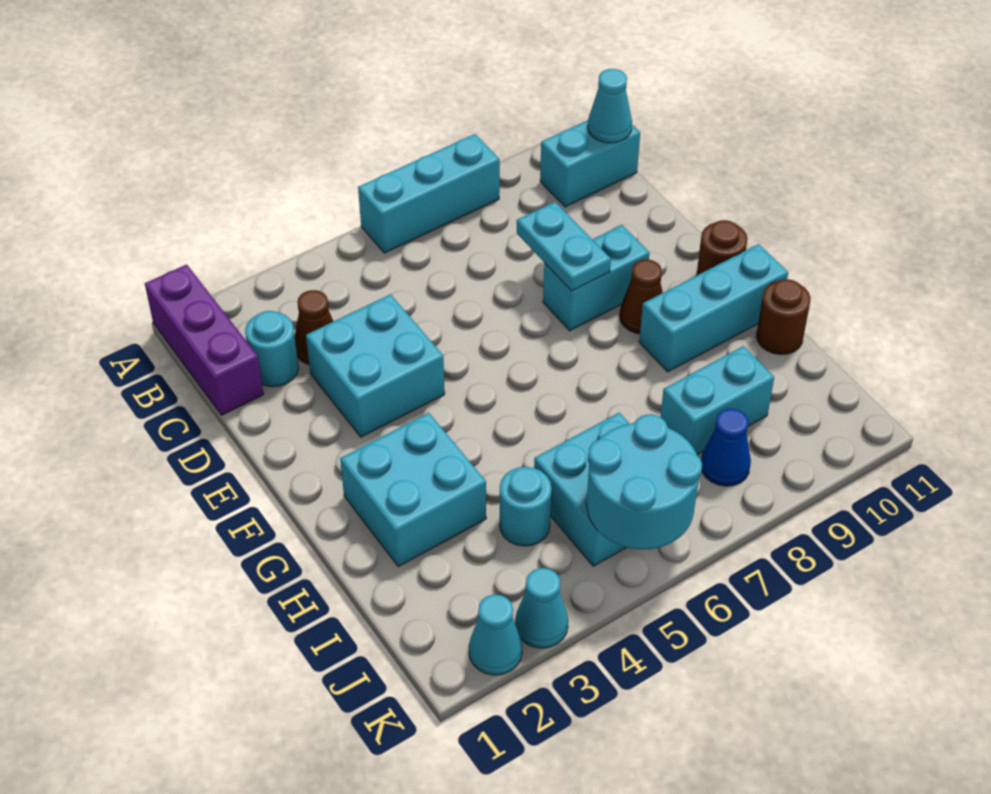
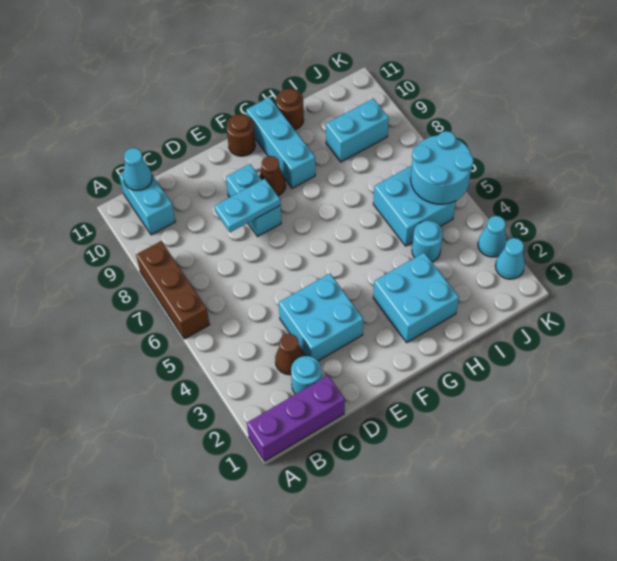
cyan 1x3 brick [358,134,500,253] -> brown 1x3 brick [136,241,210,339]
cyan 1x2 brick [660,346,774,455] -> cyan 1x2 brick turned to [326,99,389,162]
blue 1x1 cone [701,409,751,486] -> none

